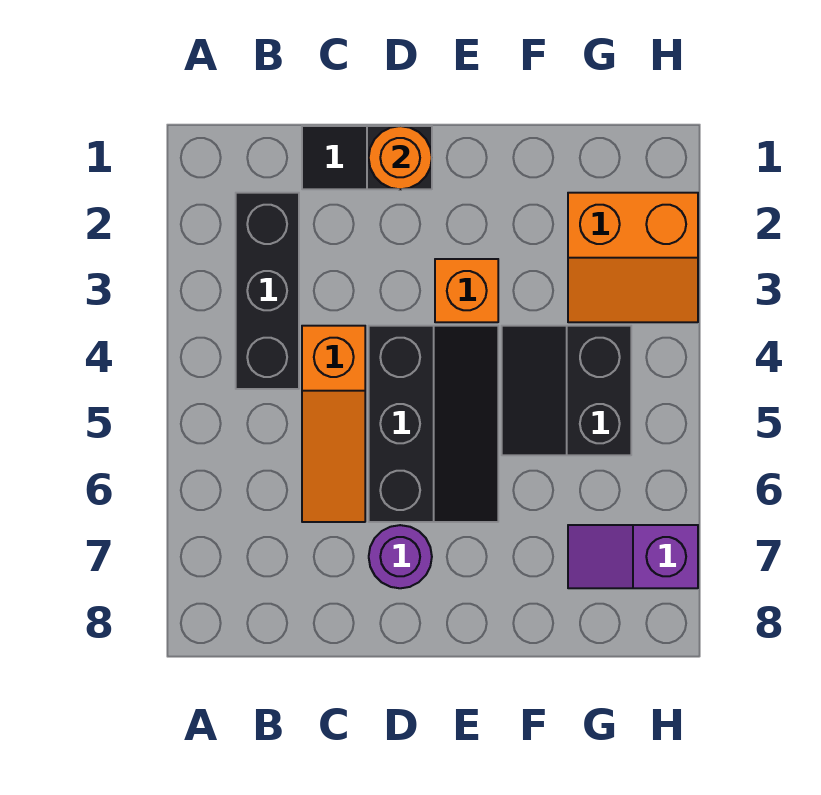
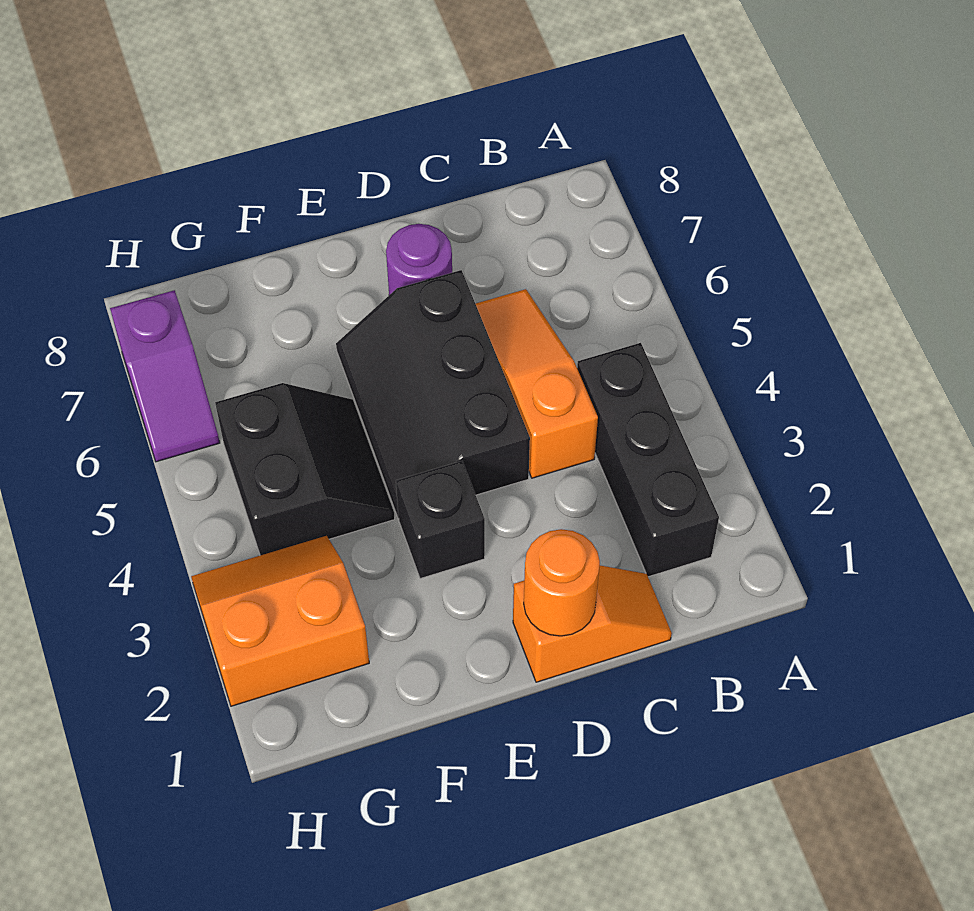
black 1x2 slope [302,126,432,189] -> orange 1x2 slope [513,565,672,682]
orange 1x1 brick [435,259,498,322] -> black 1x1 brick [396,461,485,579]
purple 1x2 slope [568,525,698,588] -> purple 1x2 slope turned to [110,290,220,462]

